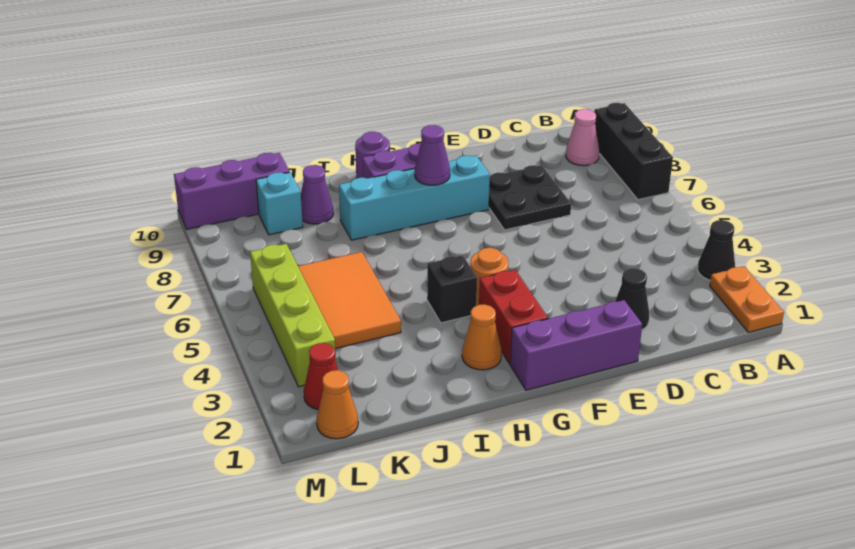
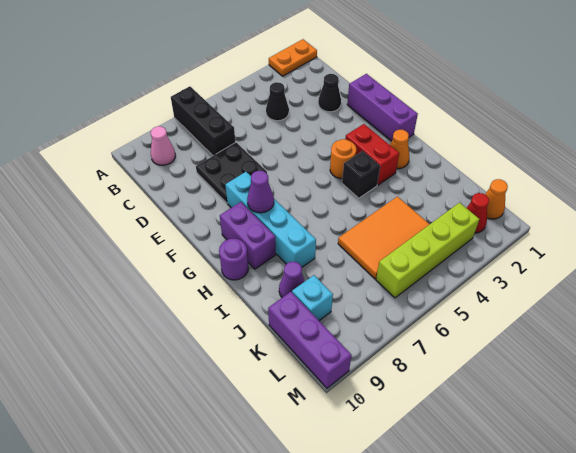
black 1x1 cone [698,220,735,280] -> black 1x1 cone moved to [266,82,289,121]
black 1x3 brick [594,103,673,200] -> black 1x3 brick turned to [171,86,235,156]
red 1x2 brick [479,270,548,364] -> red 1x2 brick turned to [345,124,399,185]

